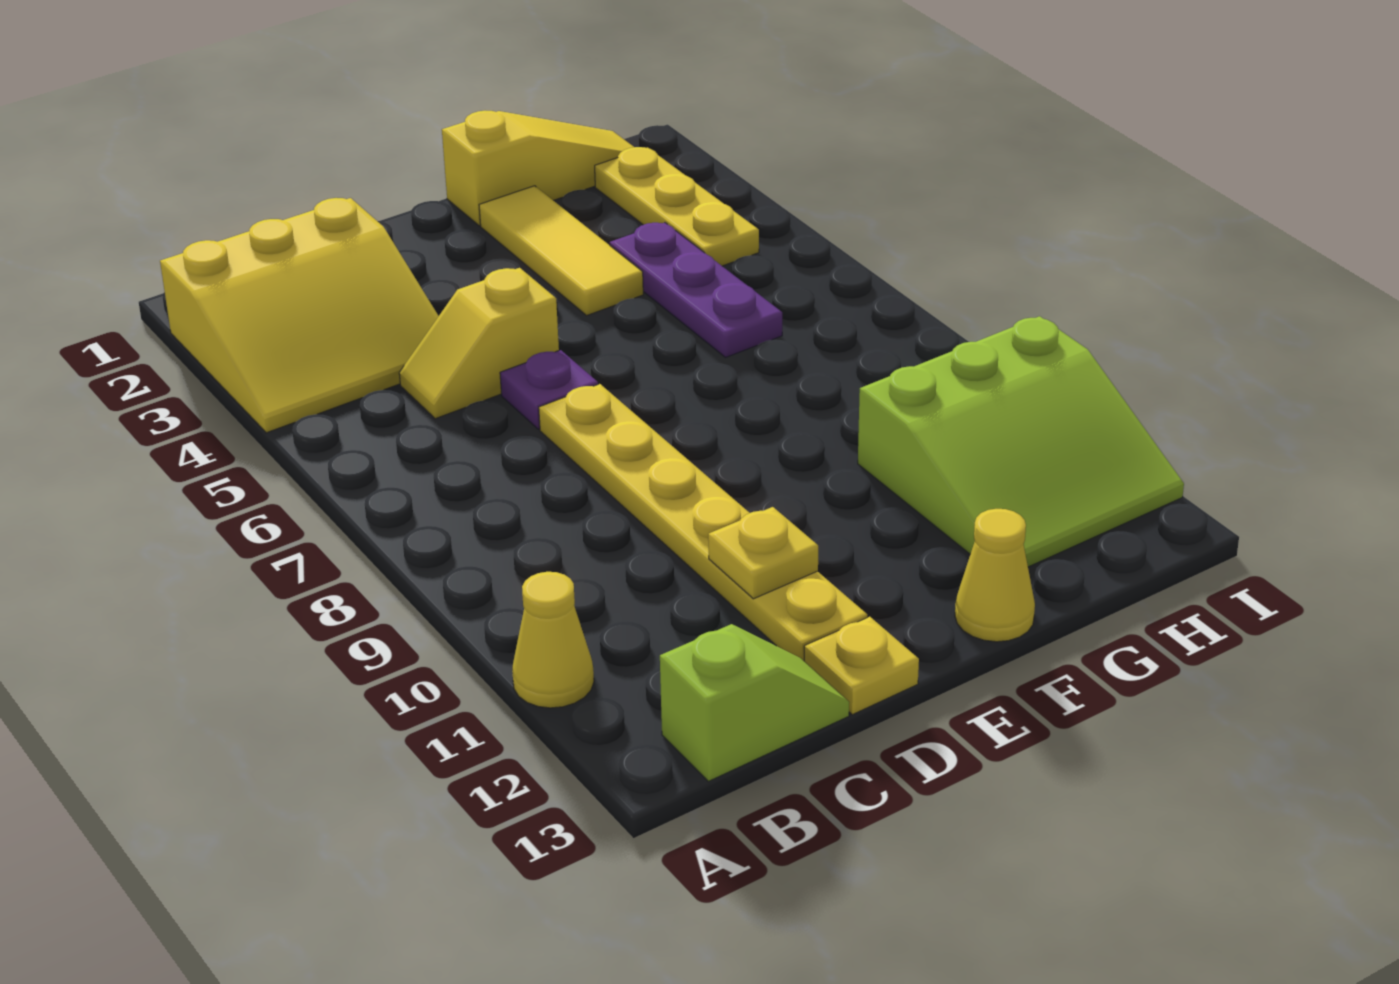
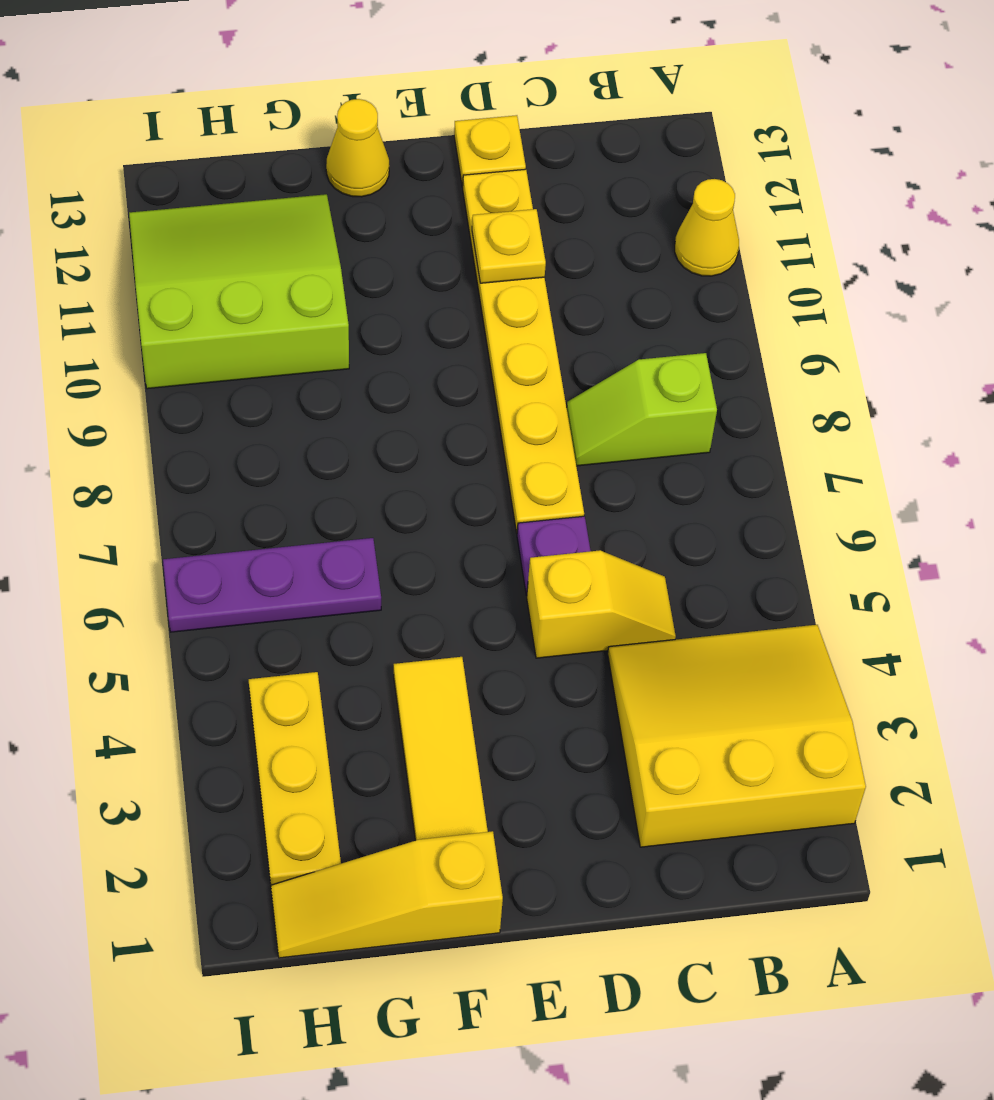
lime 1x2 slope [660,624,849,781] -> lime 1x2 slope moved to [567,353,717,466]
purple 1x3 plate [610,223,782,357] -> purple 1x3 plate turned to [163,538,381,632]

